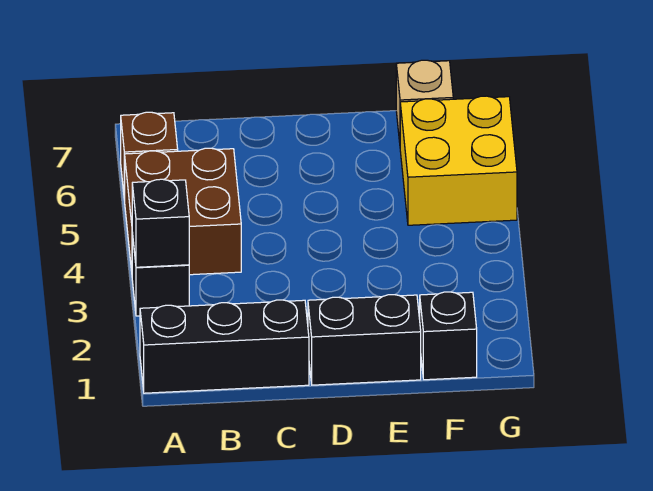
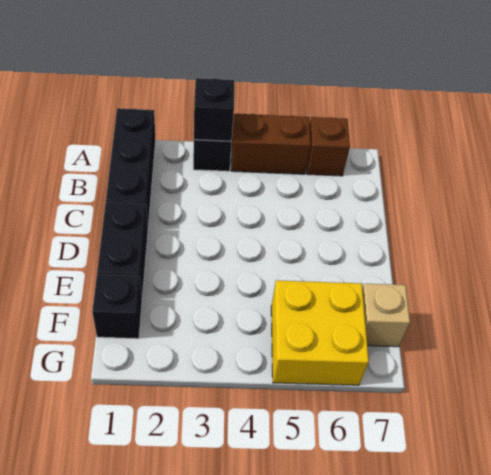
brown 2x2 brick [125,148,241,275] -> brown 1x2 brick [231,114,311,174]

